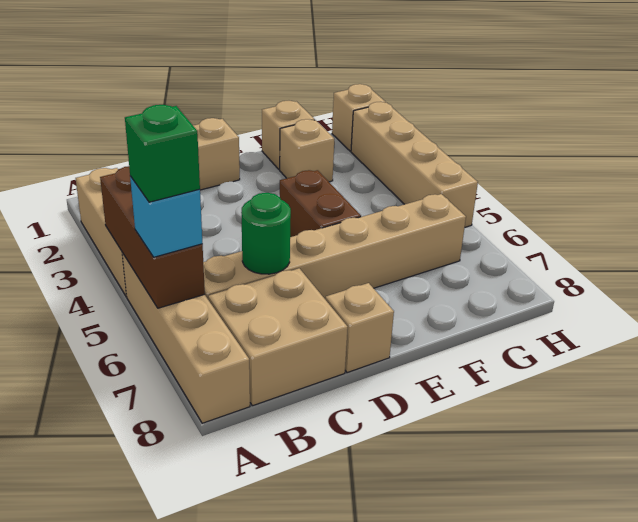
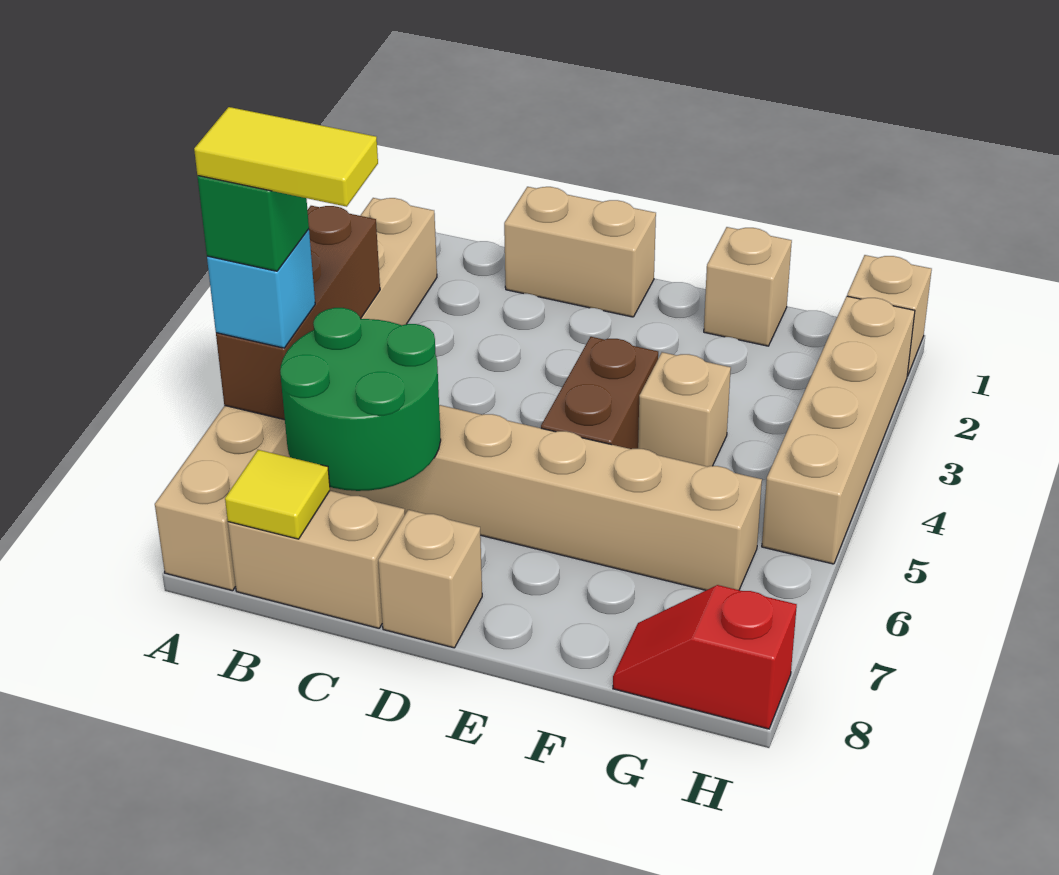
none -> yellow 1x2 tile [194,107,378,207]
tan 2x2 brick [208,268,348,406] -> tan 1x2 brick [228,491,405,628]
none -> yellow 1x1 tile [225,450,330,539]
green 1x1 round brick [241,193,291,274] -> green 2x2 round brick [280,308,441,491]
tan 1x1 brick [280,119,334,182] -> tan 1x1 brick moved to [638,352,731,467]
none -> red 1x2 slope [613,585,797,729]

